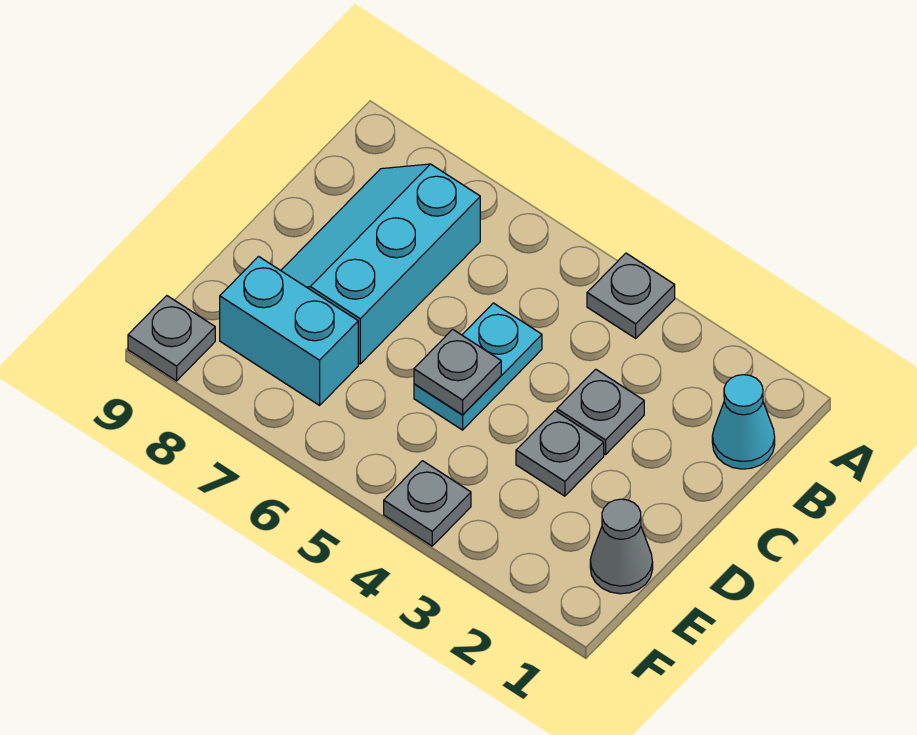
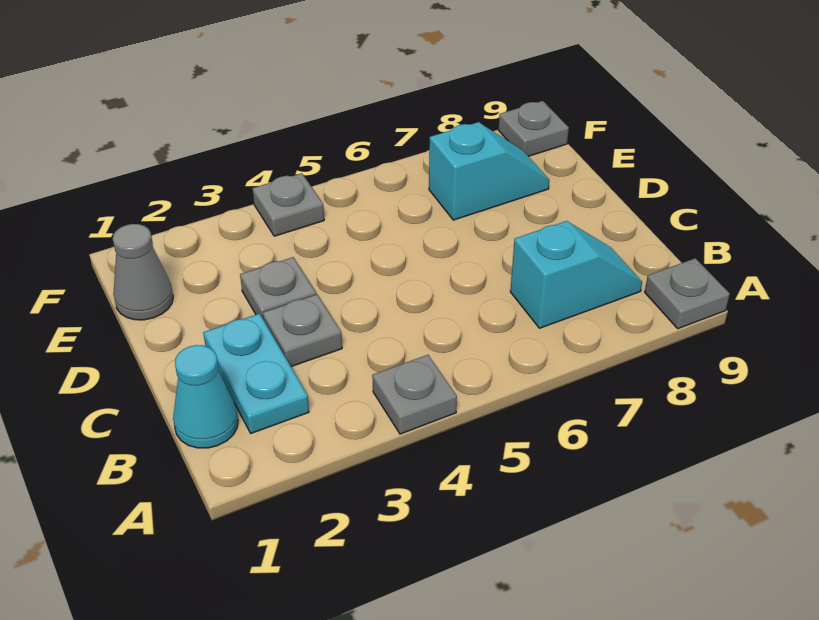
cyan 2x3 slope [281,164,480,364] -> cyan 1x2 slope [510,221,642,328]
cyan 1x2 plate [414,303,542,430] -> cyan 1x2 plate moved to [203,314,309,433]
grey 1x1 plate [414,329,501,415] -> grey 1x1 plate moved to [645,258,730,329]
cyan 1x2 brick [220,257,358,405] -> cyan 1x2 slope [429,122,549,220]

